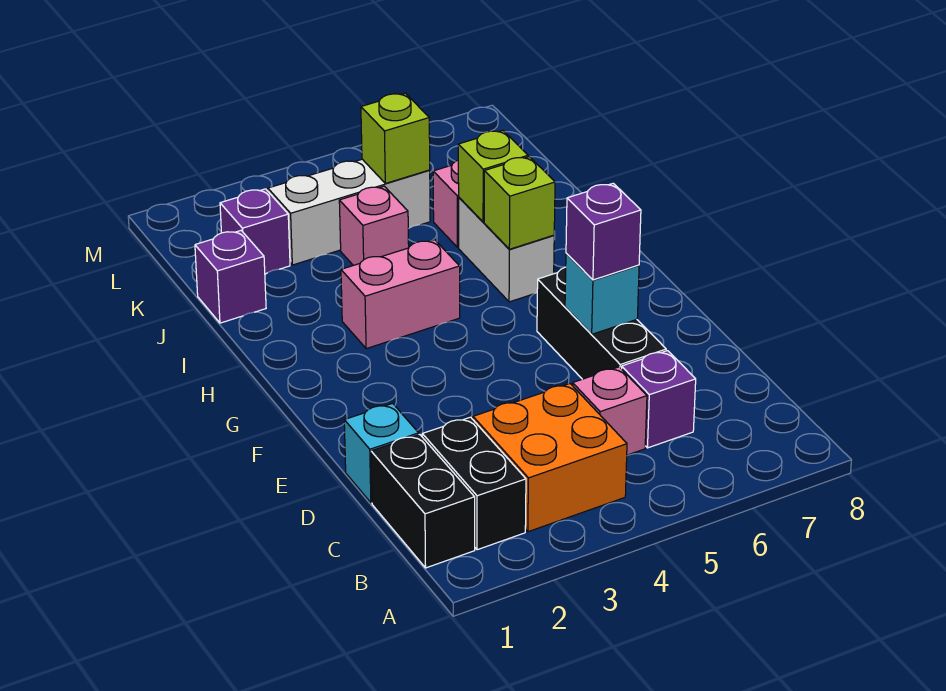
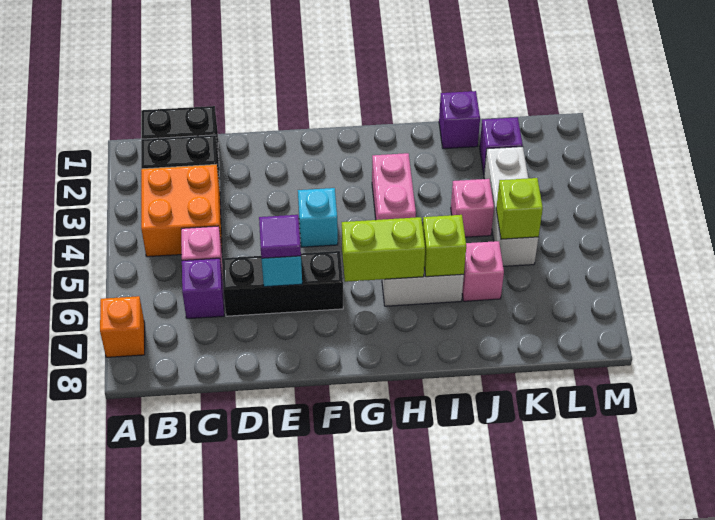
none -> orange 1x1 brick [100,296,145,357]
cyan 1x1 brick [344,403,419,503] -> cyan 1x1 brick moved to [298,188,338,247]
purple 1x1 brick [566,183,641,280] -> purple 1x1 tile [259,215,301,258]
lime 1x1 brick [484,157,555,249] -> lime 1x2 brick [342,217,425,282]

